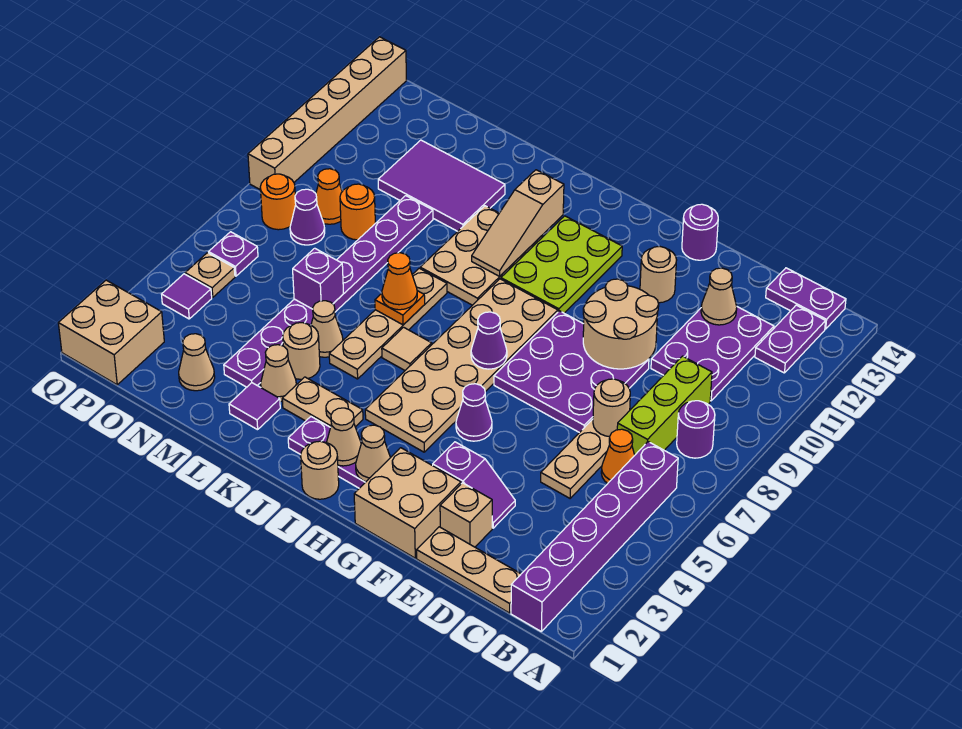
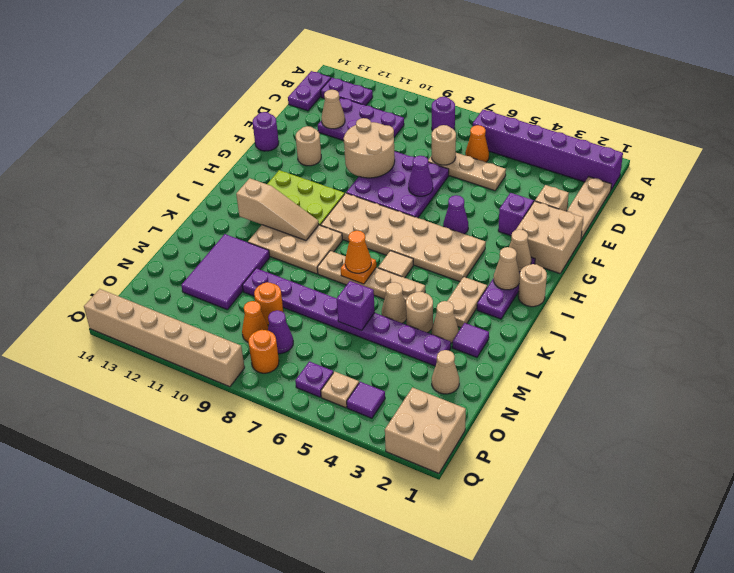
lime 1x3 brick [617,356,712,455] -> none
purple 1x1 cone [471,312,507,369] -> purple 1x1 cone moved to [408,156,433,196]

